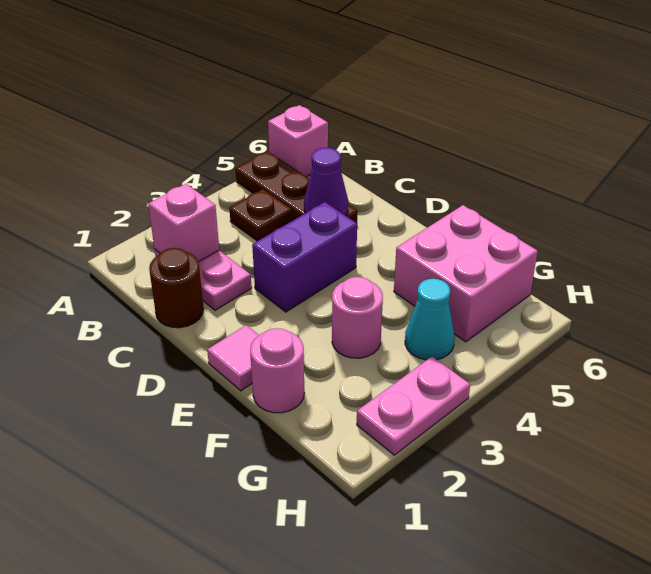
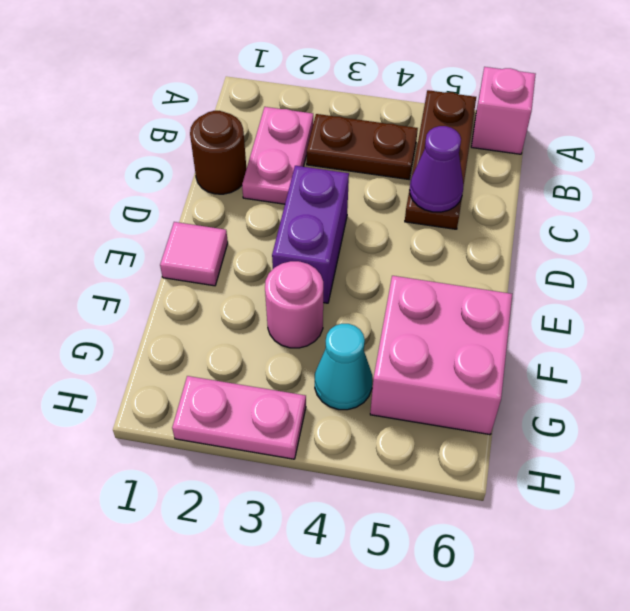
pink 1x1 brick [148,184,219,262] -> none
brown 1x1 plate [229,189,292,241] -> brown 1x2 plate [307,114,418,179]
purple 1x2 brick [252,202,357,312] -> purple 1x2 brick turned to [272,166,349,303]
pink 1x1 round brick [250,328,304,413] -> none

